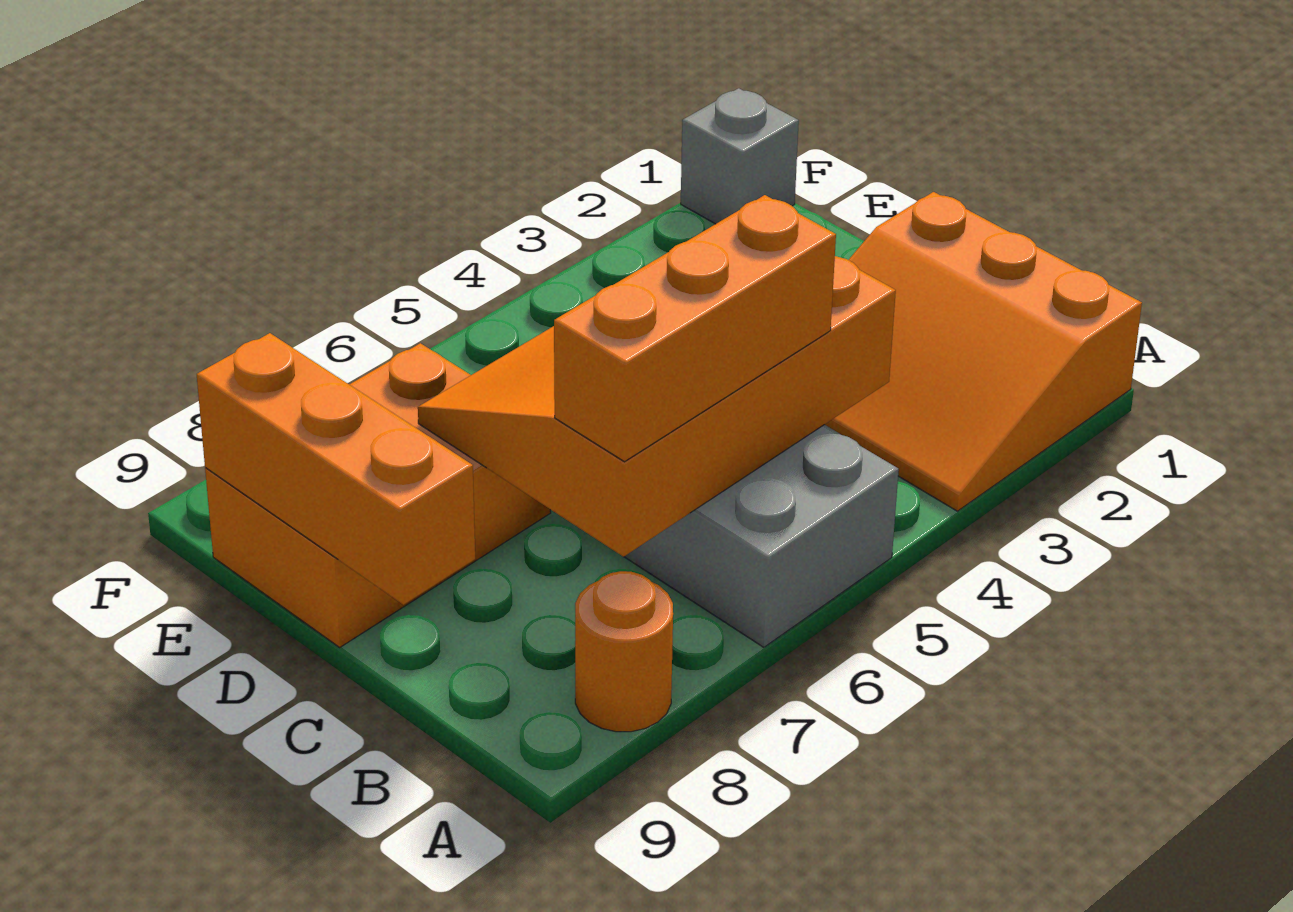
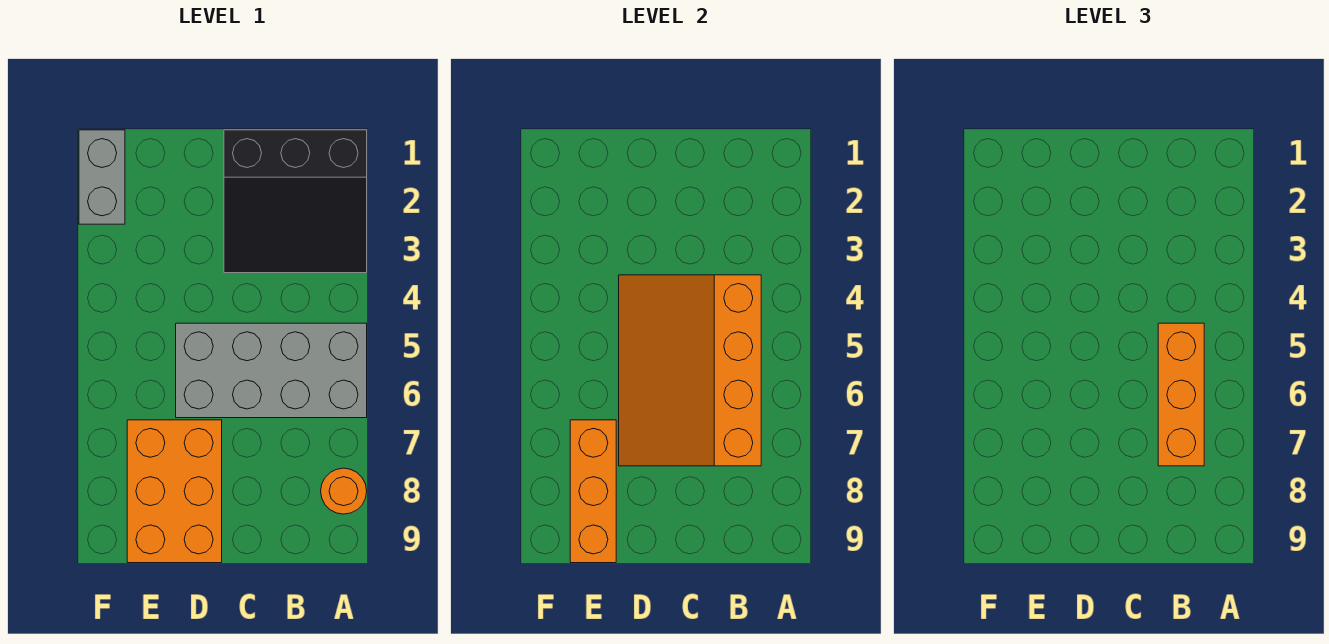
orange 3x3 slope [825,192,1142,511] -> black 3x3 slope [224,130,367,273]
orange 1x3 brick [197,333,475,605] -> orange 1x3 brick turned to [570,420,616,563]
grey 1x1 brick [681,88,799,224] -> grey 1x2 brick [79,130,125,224]

